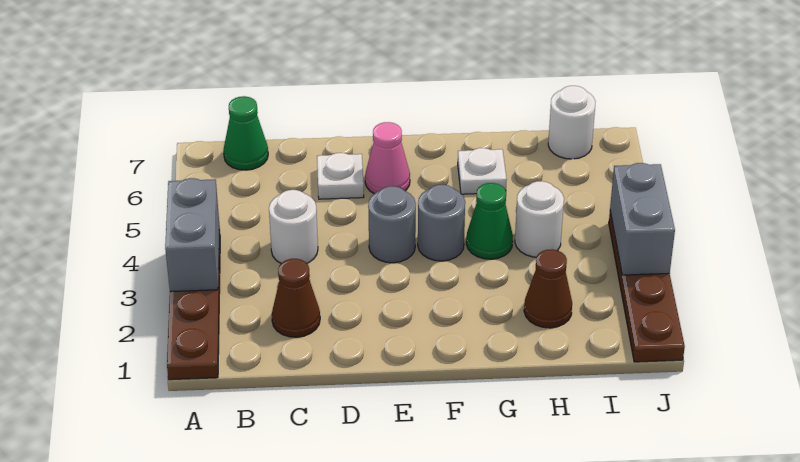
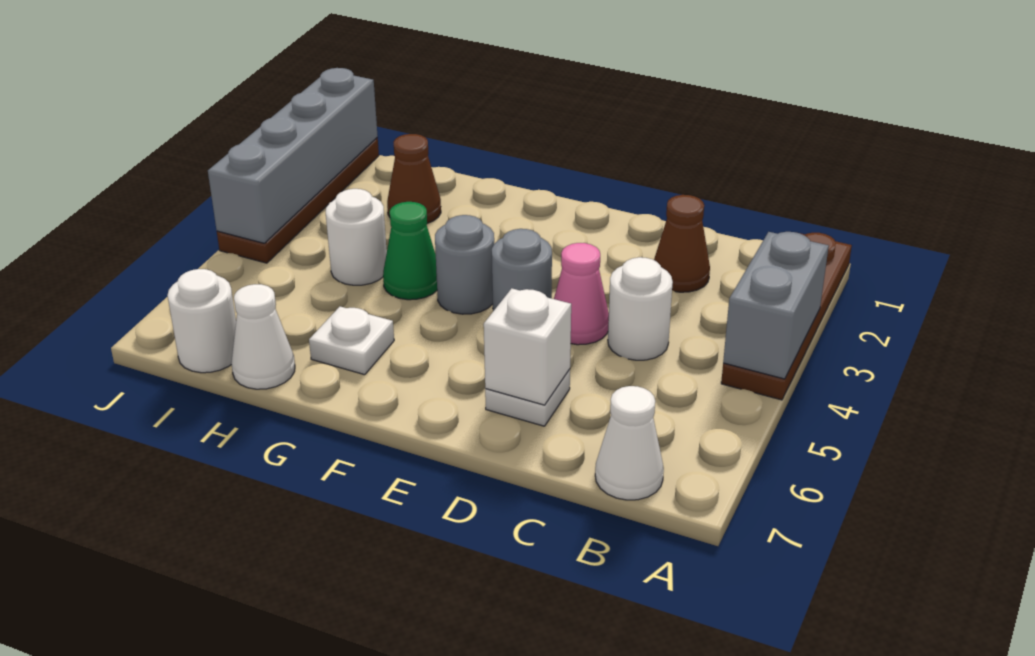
green 1x1 cone [223,96,268,170] -> white 1x1 cone [595,386,664,500]
none -> white 1x1 brick [484,288,571,405]
pink 1x1 cone [365,122,410,194] -> pink 1x1 cone moved to [554,243,609,345]
none -> white 1x1 cone [231,284,295,389]
grey 1x2 brick [610,163,675,275] -> grey 1x4 brick [208,68,378,243]

